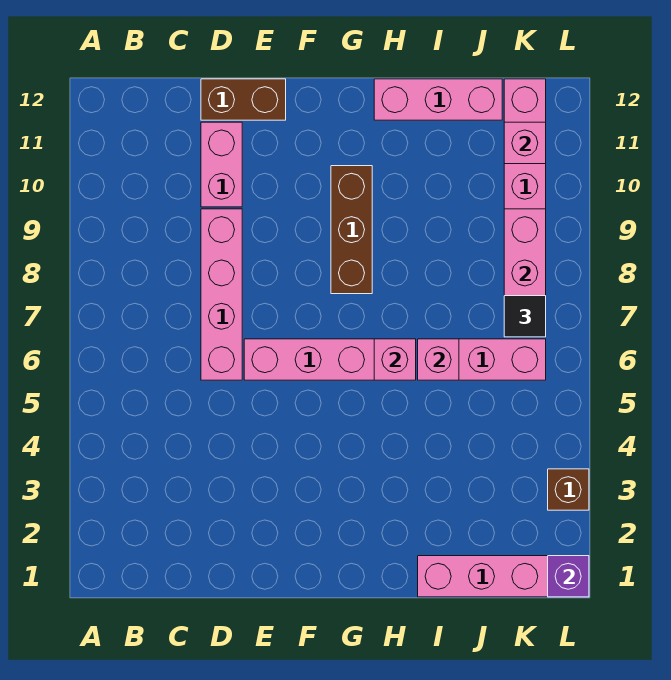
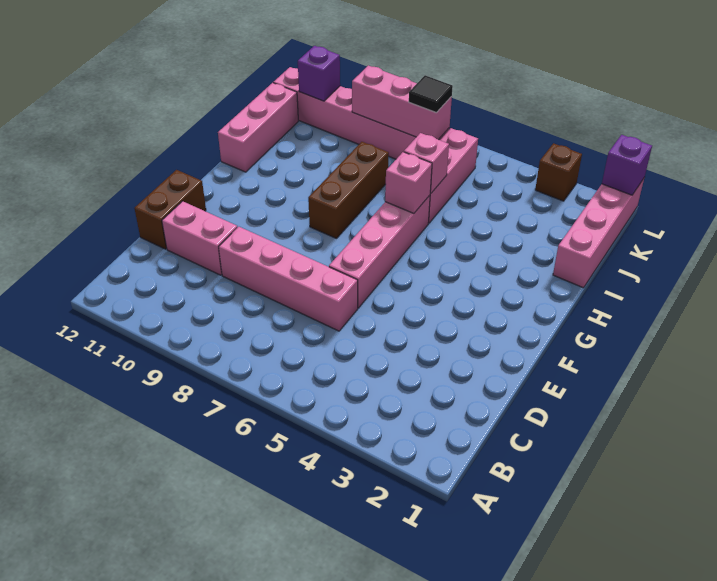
brown 1x3 brick [331,166,372,294] -> brown 1x3 brick turned to [308,142,389,238]
pink 1x1 brick [504,122,546,164] -> purple 1x1 brick [298,46,340,101]

